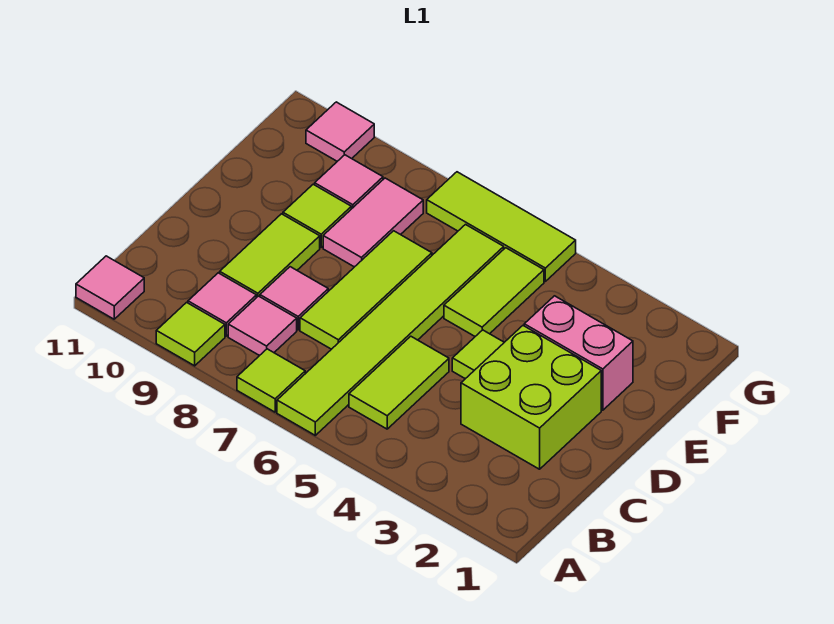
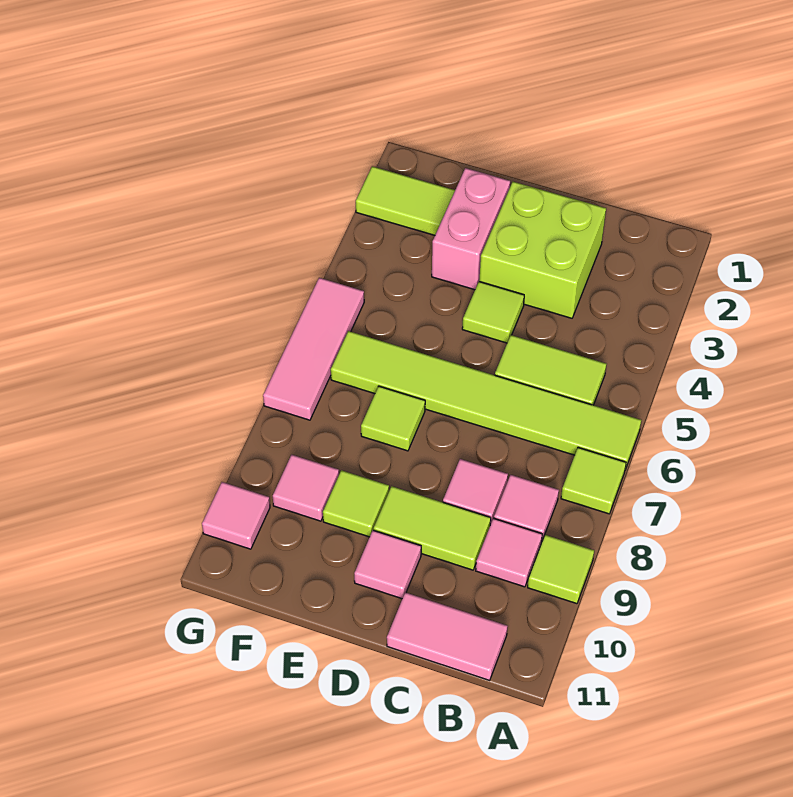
pink 1x1 tile [76,256,144,319] -> pink 1x1 tile moved to [354,530,421,599]
lime 1x3 tile [300,231,432,349] -> lime 1x1 tile [361,386,425,451]
lime 1x2 tile [444,248,544,336] -> lime 1x2 tile moved to [356,166,455,235]
pink 1x2 tile [323,178,423,267] -> pink 1x2 tile moved to [387,592,508,680]
lime 1x3 tile [427,172,576,281] -> pink 1x3 tile [263,278,364,420]

